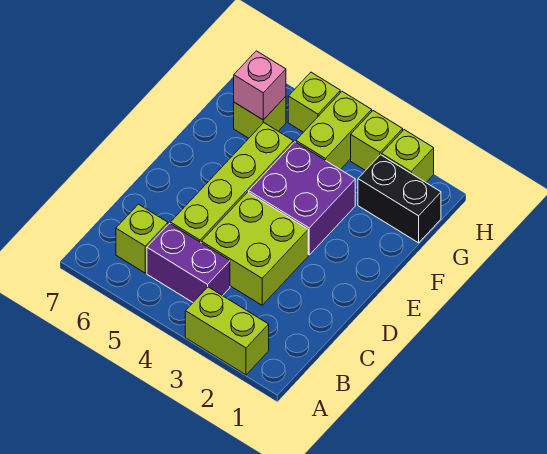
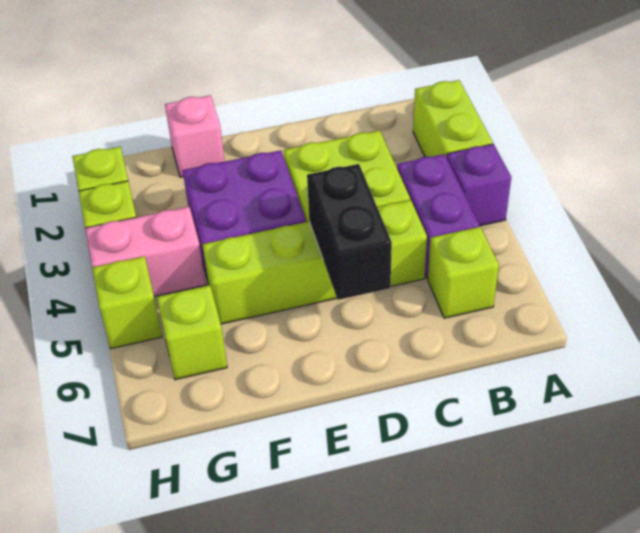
none -> purple 1x1 brick [447,144,511,226]
black 1x2 brick [358,155,441,243] -> black 1x2 brick moved to [307,164,392,300]
lime 1x2 brick [296,91,372,170] -> pink 1x2 brick [85,207,206,296]
pink 1x1 brick [234,51,286,120] -> pink 1x1 brick moved to [165,95,225,178]

